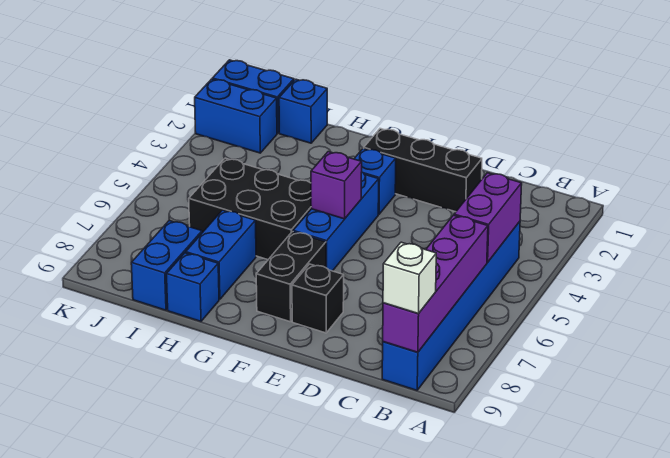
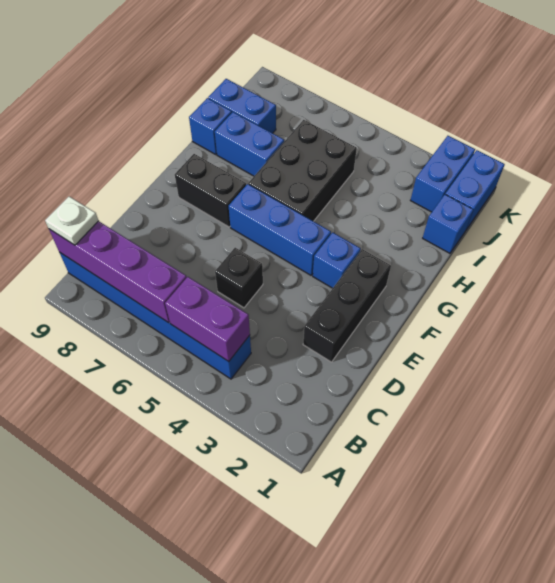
white 1x1 brick [383,242,436,314] -> white 1x1 plate [45,197,98,245]
black 1x1 brick [292,264,344,333] -> black 1x1 brick moved to [215,248,263,308]
purple 1x1 brick [311,152,362,219] -> none

